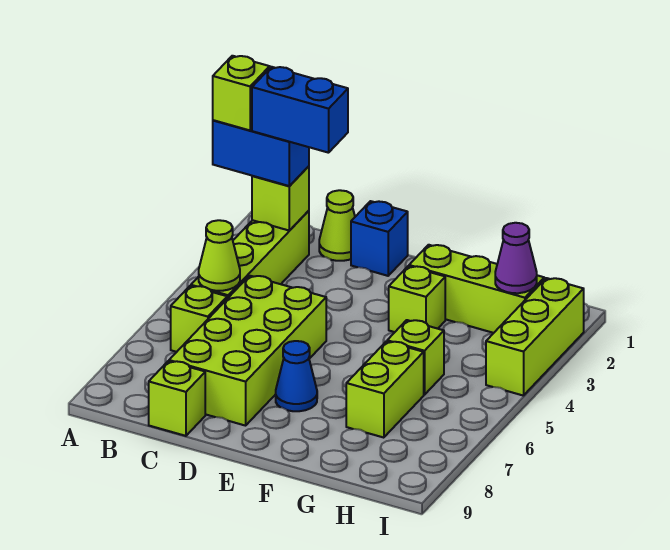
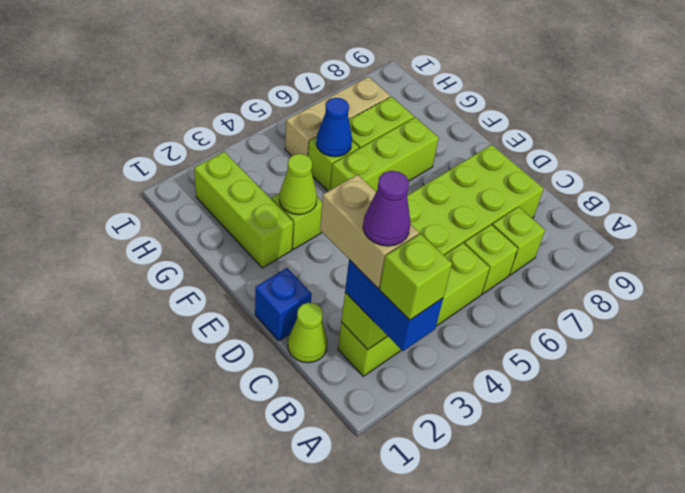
blue 1x2 brick [252,67,348,153] -> tan 1x2 brick [320,175,419,288]
lime 1x1 cone [199,220,240,291] -> lime 1x1 cone moved to [279,154,317,215]
lime 1x1 brick [149,361,205,436] -> lime 1x1 brick moved to [492,207,545,275]
blue 1x1 cone [276,341,317,411] -> blue 1x1 cone moved to [316,98,352,157]
purple 1x1 cone [495,223,537,293] -> purple 1x1 cone moved to [363,171,410,246]
none -> tan 1x3 brick [285,77,390,156]
lime 1x3 brick [486,278,584,396] -> lime 1x3 brick moved to [330,117,439,192]

